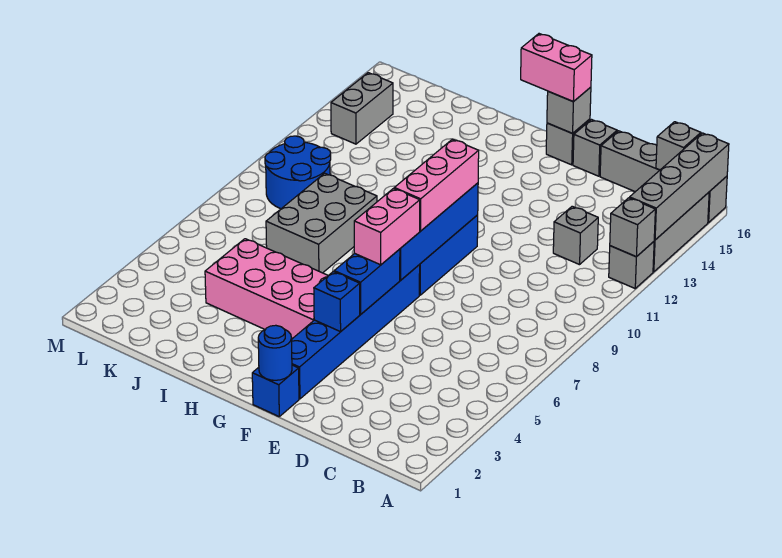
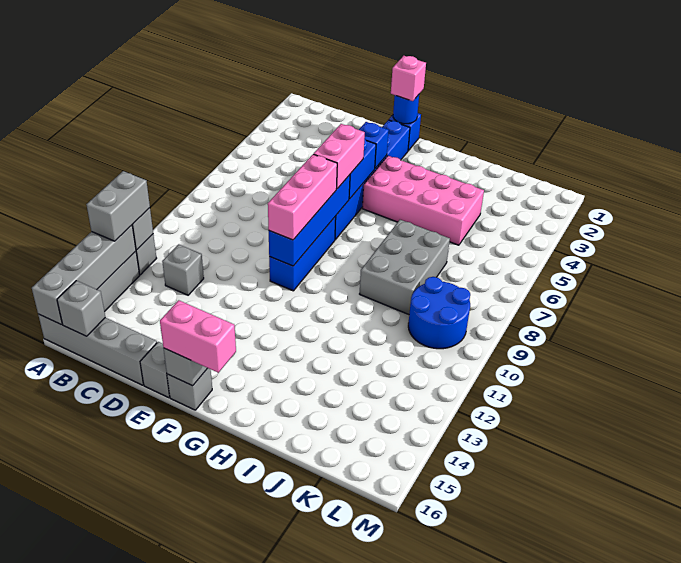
none -> pink 1x1 brick [391,56,426,101]
grey 1x2 brick [331,73,393,144] -> grey 1x2 brick moved to [86,171,150,241]

